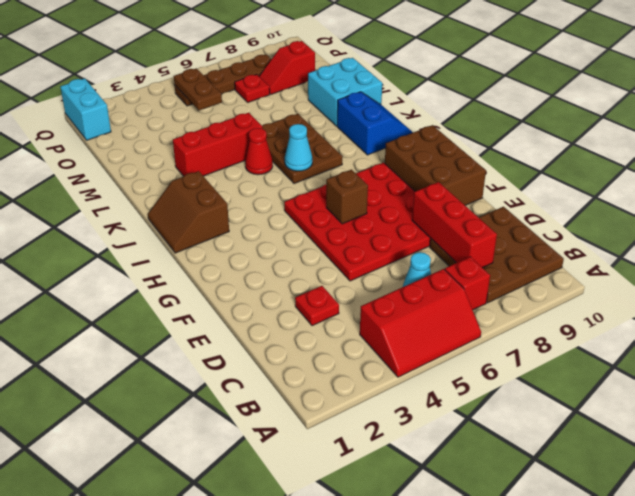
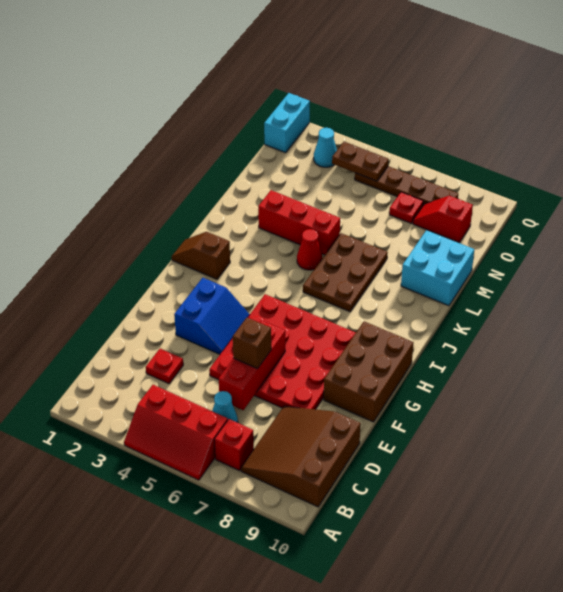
brown 3x3 plate [430,207,564,303] -> brown 3x3 slope [241,406,361,507]
red 1x3 brick [412,182,497,268] -> red 1x3 brick moved to [219,320,285,410]
brown 1x1 brick [326,170,368,224] -> brown 1x1 brick moved to [233,317,271,369]
brown 2x2 slope [148,171,229,253] -> brown 1x2 slope [172,232,230,279]
cyan 1x1 cone [285,124,312,171] -> cyan 1x1 cone moved to [314,128,337,167]
blue 2x2 slope [337,92,413,155] -> blue 2x2 slope moved to [174,278,250,354]
brown 1x2 plate [174,68,222,110] -> brown 1x2 plate turned to [332,142,389,181]

